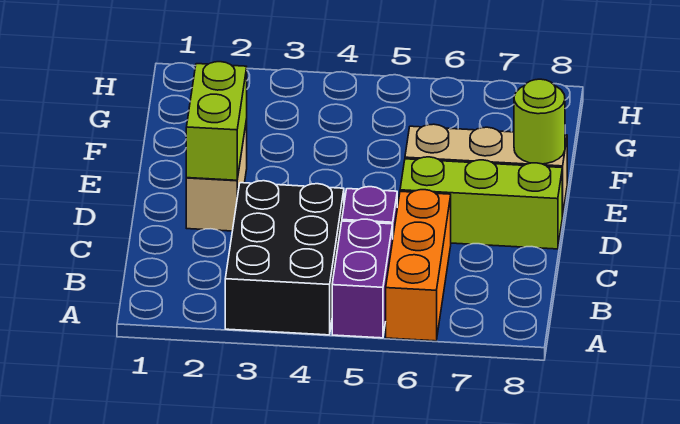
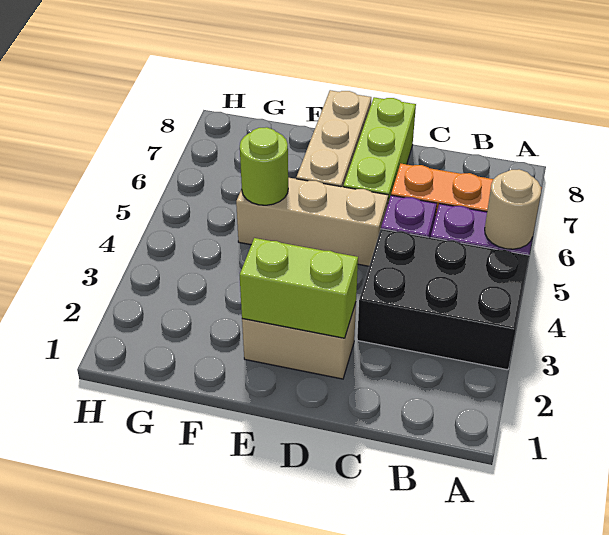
none -> tan 1x1 round brick [485,169,541,249]
none -> tan 1x3 brick [236,178,388,266]
lime 1x1 round brick [514,79,565,164] -> lime 1x1 round brick moved to [240,127,288,205]

